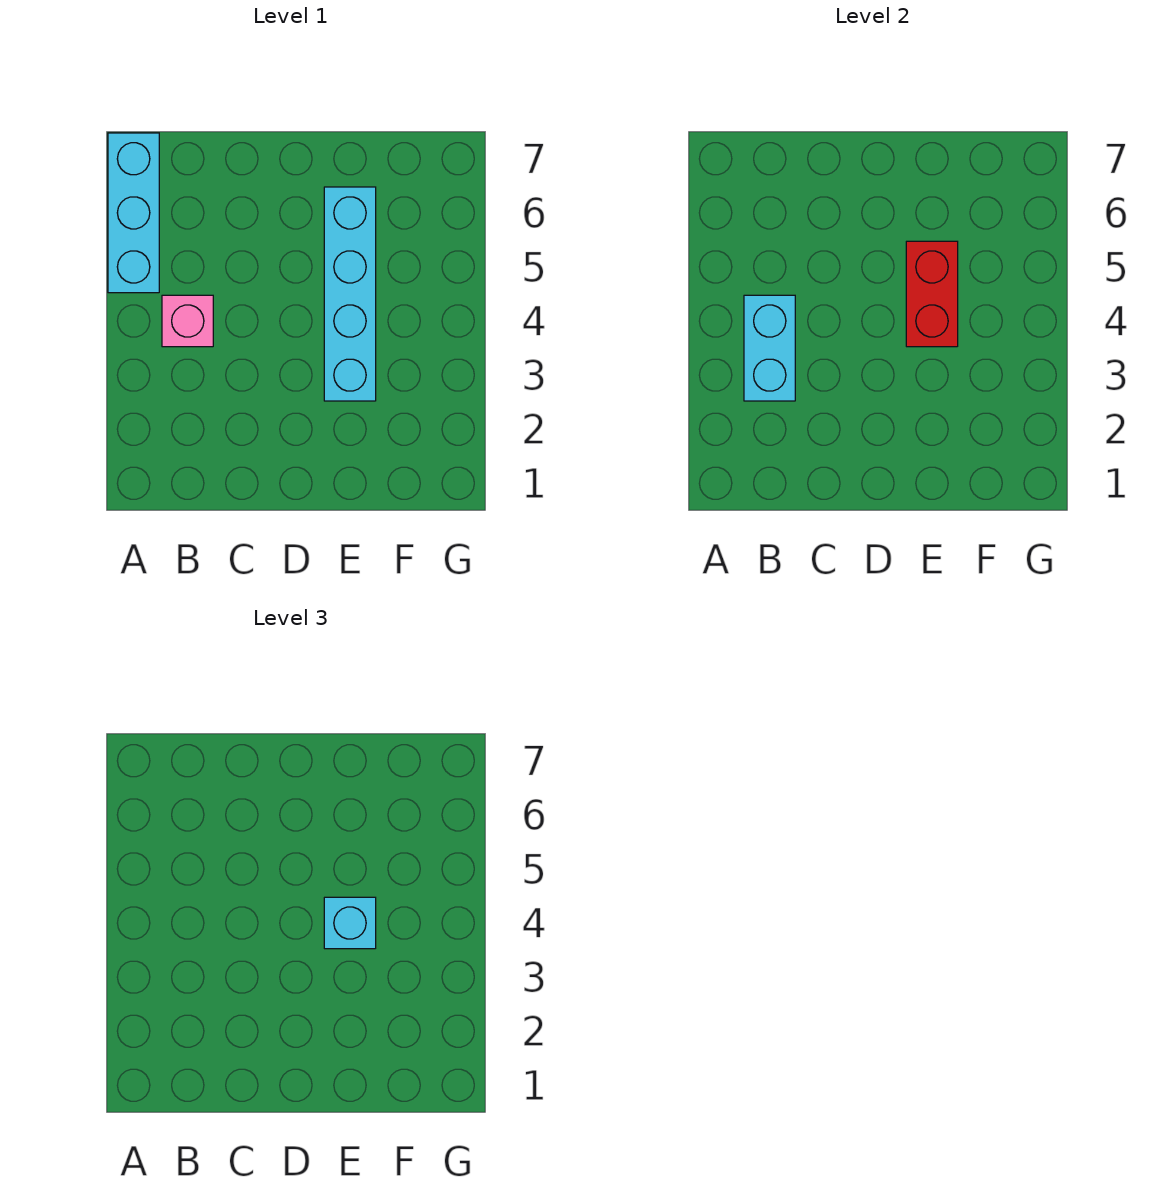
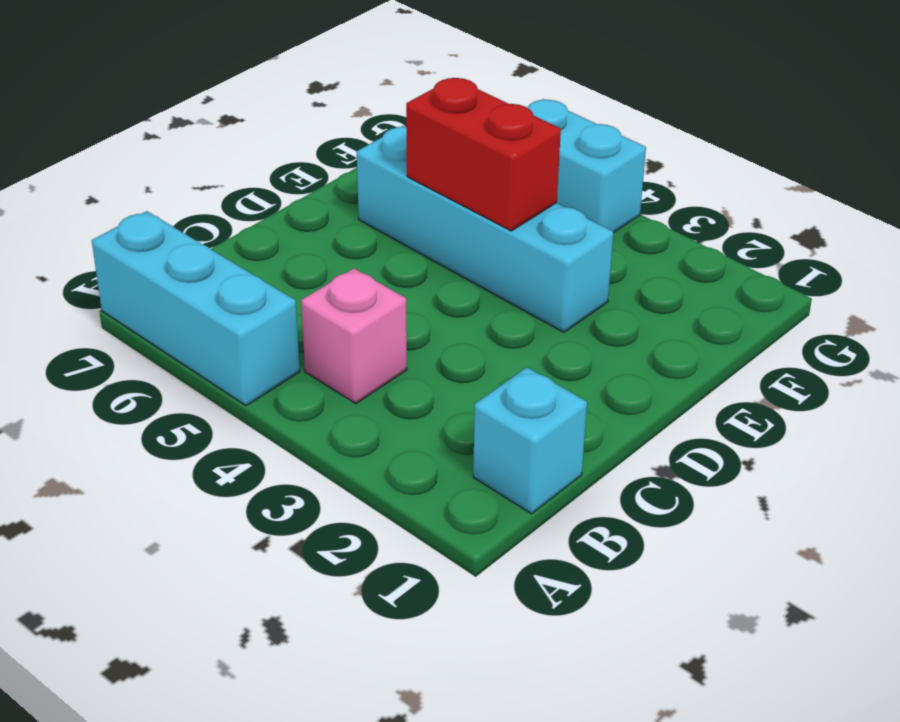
cyan 1x2 brick [744,295,795,401] -> cyan 1x2 brick moved to [527,99,646,233]
cyan 1x1 brick [324,897,376,949] -> cyan 1x1 brick moved to [473,368,587,514]

